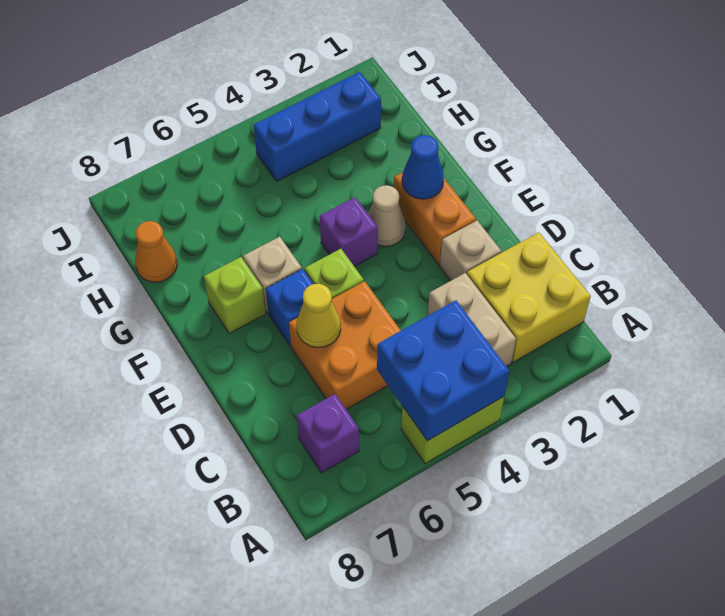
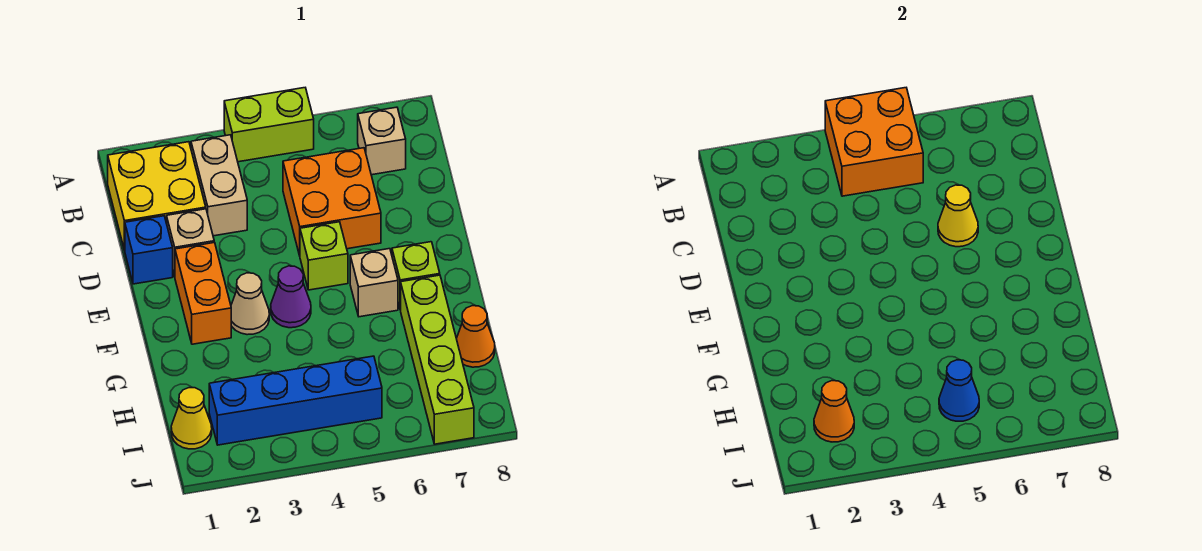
blue 2x2 brick [377,300,509,441] -> orange 2x2 brick [825,88,923,196]
purple 1x1 brick [297,394,359,473] -> tan 1x1 brick [358,107,406,175]
blue 1x1 brick [266,269,313,346] -> blue 1x1 brick moved to [125,216,173,284]
blue 1x1 cone [402,135,444,199] -> blue 1x1 cone moved to [939,360,979,421]
purple 1x1 brick [320,197,378,267] -> purple 1x1 cone [271,266,311,328]
none -> lime 1x4 brick [401,275,474,444]
none -> yellow 1x1 cone [171,388,212,449]
blue 1x3 brick [254,72,381,181] -> blue 1x4 brick [209,356,382,445]
none -> orange 1x1 cone [814,381,854,442]

